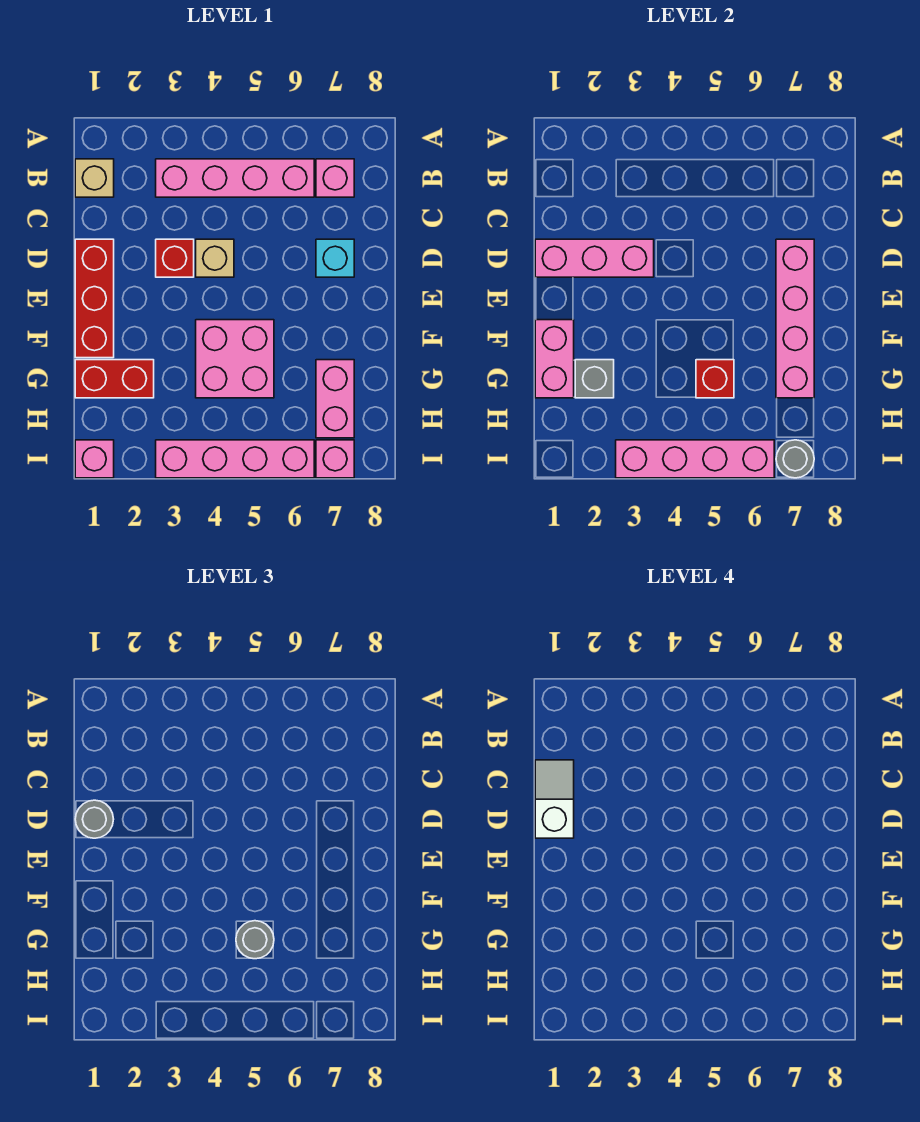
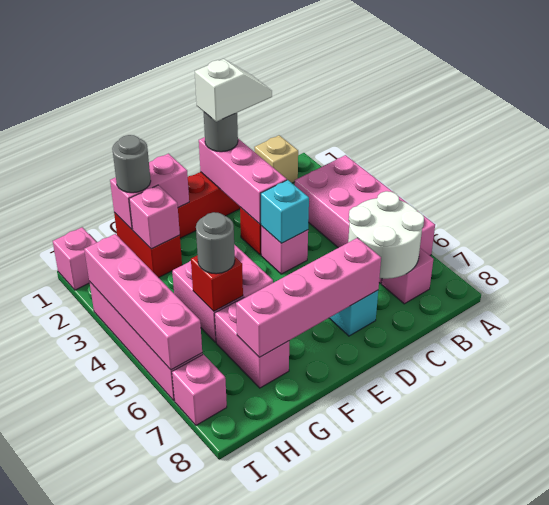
pink 1x4 brick [156,159,314,197] -> pink 2x4 brick [295,155,435,283]
none -> white 2x2 round brick [348,191,424,279]
tan 1x1 brick [196,239,234,277] -> pink 1x1 brick [261,226,308,274]
none -> cyan 1x1 brick [261,180,309,243]
grey 1x1 brick [575,360,614,398] -> pink 1x1 brick [129,185,180,249]
pink 1x2 brick [316,360,354,438] -> pink 1x2 brick turned to [215,298,289,388]
grey 1x1 round brick [776,440,814,478] -> grey 1x1 round brick moved to [112,135,151,193]

